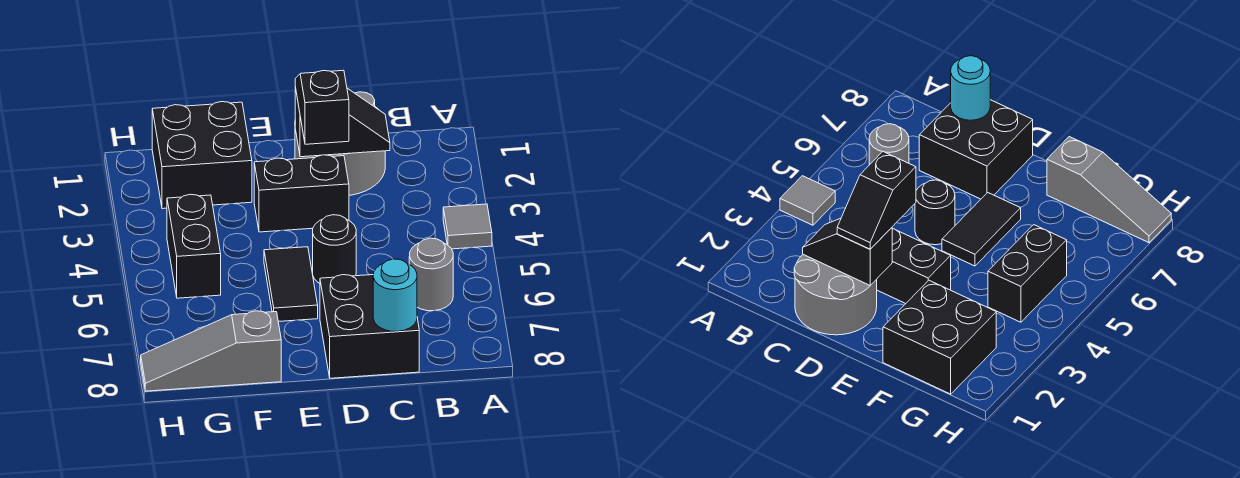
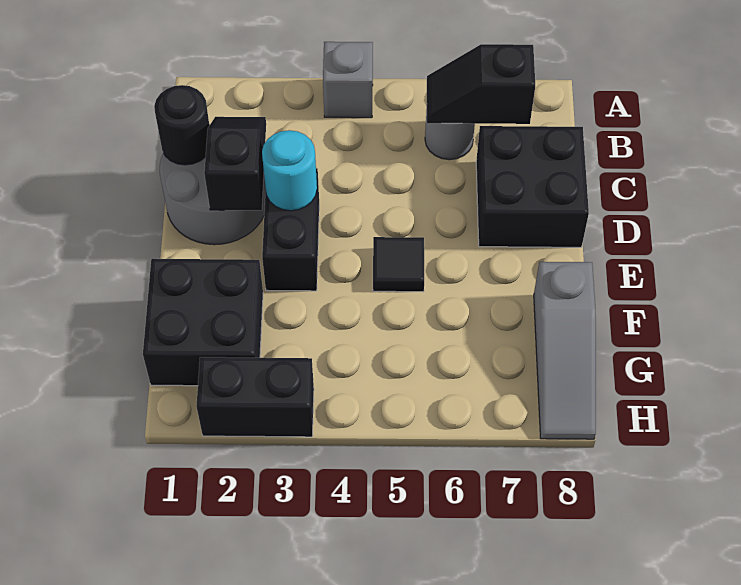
grey 1x1 tile [443,204,492,249] -> grey 1x1 brick [323,42,373,118]
cyan 1x1 round brick [373,259,417,332] -> cyan 1x1 round brick moved to [262,130,317,211]
black 1x2 slope [295,70,349,144] -> black 1x2 slope moved to [427,44,535,124]
black 1x1 round brick [313,215,356,283] -> black 1x1 round brick moved to [154,85,210,165]
black 1x2 tile [264,247,318,322] -> black 1x1 tile [373,237,424,292]
black 1x2 brick [167,194,221,298] -> black 1x2 brick moved to [196,357,314,437]

